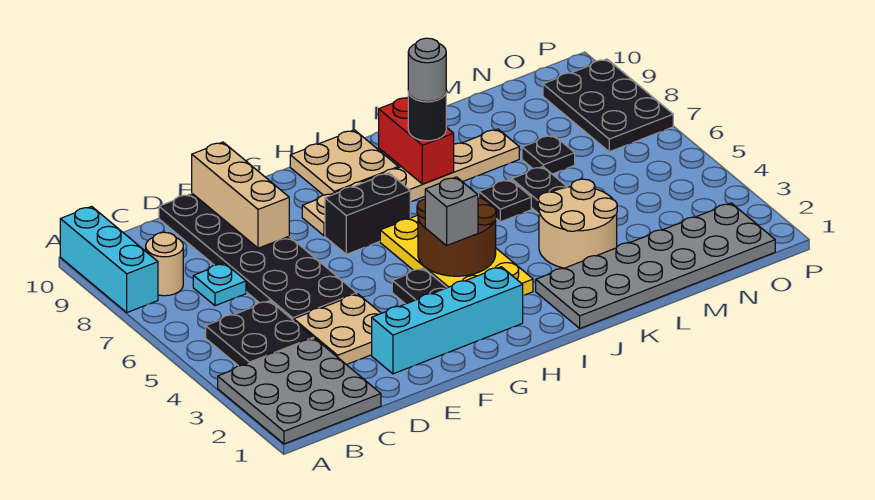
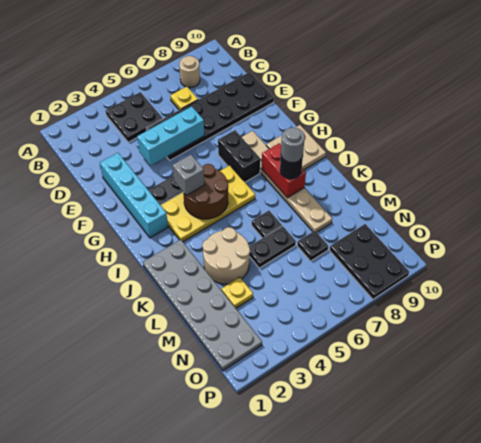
grey 3x3 plate [218,338,381,444] -> none
cyan 1x3 brick [60,206,158,312] -> cyan 1x3 brick moved to [137,107,204,165]
cyan 1x1 plate [193,263,246,306] -> yellow 1x1 plate [170,87,198,110]
tan 2x2 plate [294,294,381,365] -> none
tan 1x3 brick [192,142,289,248] -> none
red 1x2 brick [379,98,454,184] -> red 1x2 brick turned to [262,143,306,198]
none -> yellow 1x1 plate [221,277,253,308]
black 2x3 plate [543,59,673,152] -> black 2x3 plate turned to [329,224,409,299]

